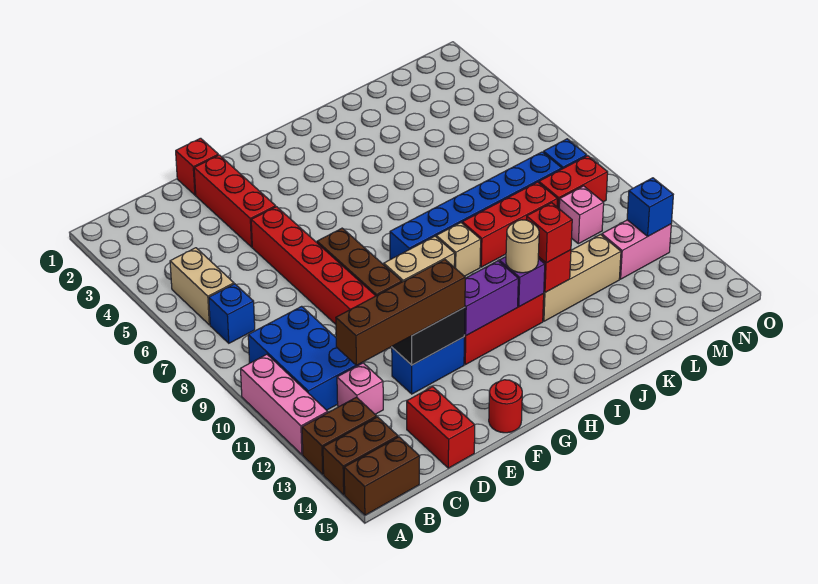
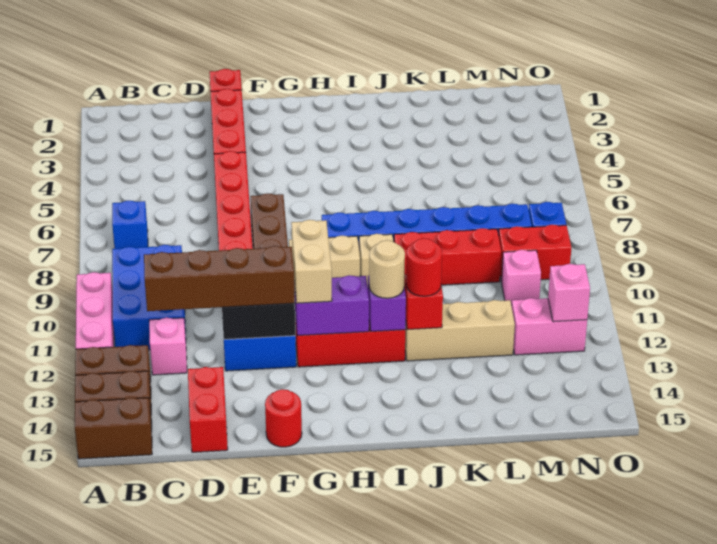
tan 1x2 brick [170,248,234,325] -> tan 1x2 brick moved to [291,220,332,303]
red 1x1 brick [526,203,572,263] -> red 1x1 round brick [406,238,442,296]
blue 1x1 brick [627,178,673,236] -> pink 1x1 brick [548,264,590,322]

